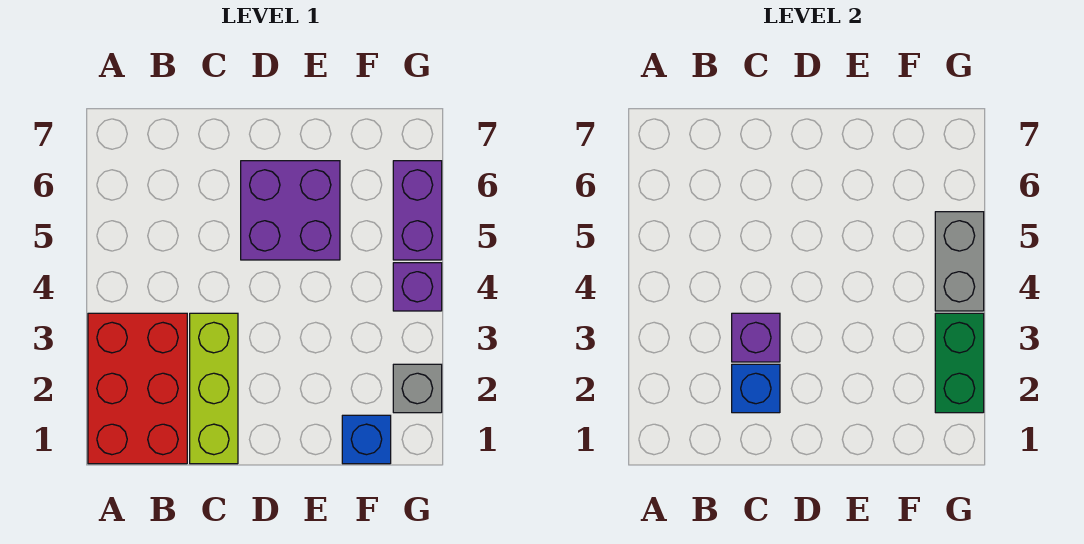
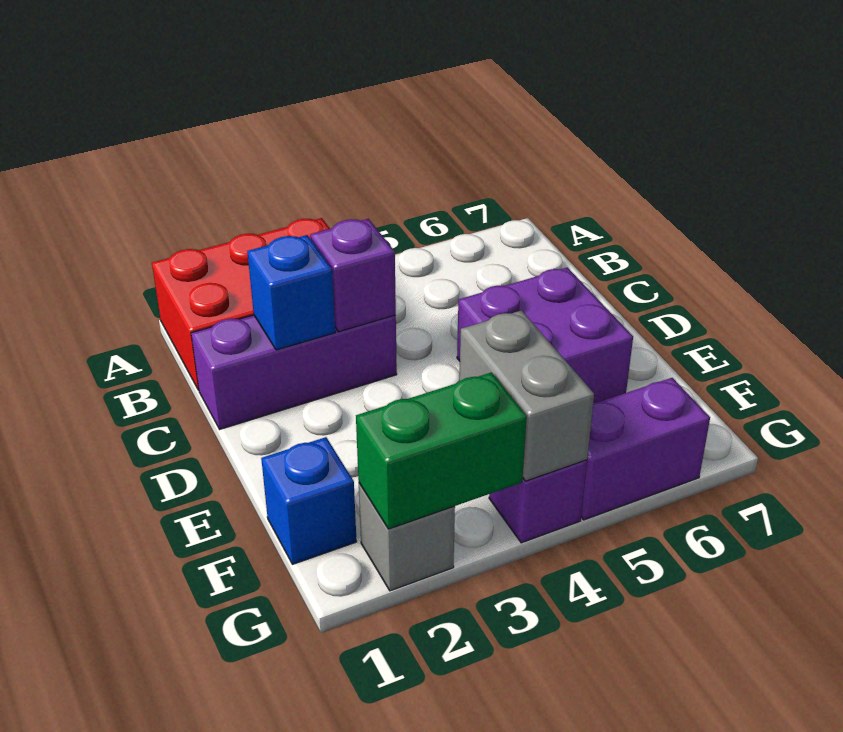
lime 1x3 brick [190,313,238,464] -> purple 1x3 brick [191,315,397,429]
grey 1x2 brick [935,212,984,311] -> grey 1x2 brick turned to [459,310,594,481]

